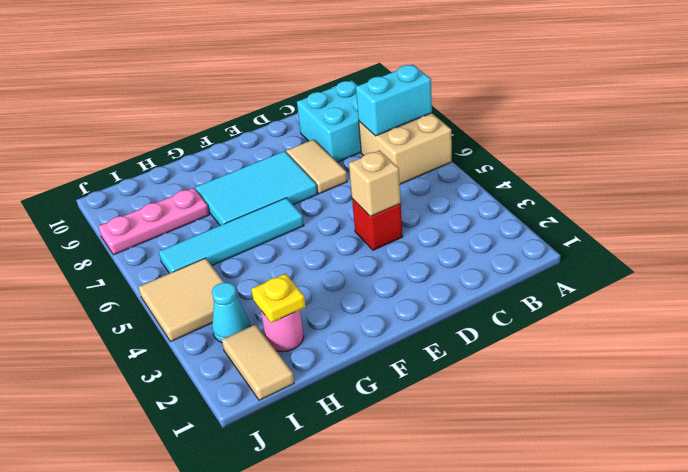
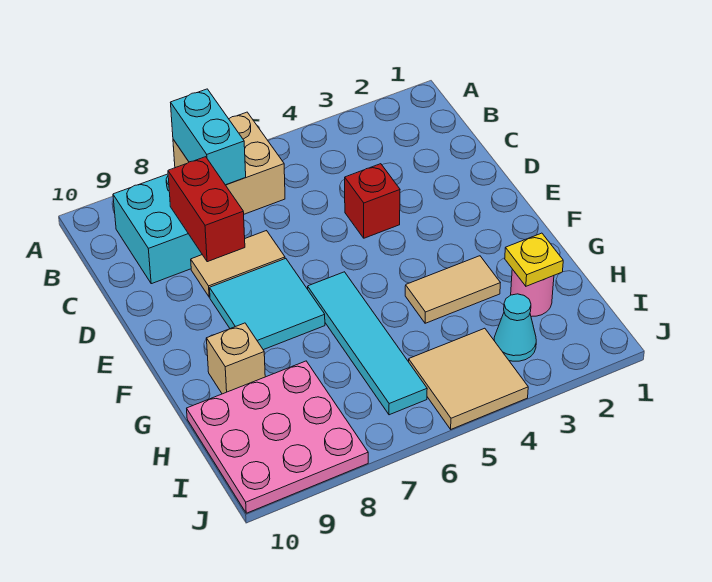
none -> red 1x2 brick [168,157,245,262]
tan 1x1 brick [349,150,401,217] -> tan 1x1 brick moved to [206,323,265,394]
cyan 2x3 tile [195,151,317,225] -> cyan 2x2 tile [210,259,325,350]
pink 1x3 plate [98,188,209,255] -> pink 3x3 plate [187,361,368,513]
tan 1x2 tile [222,324,294,400] -> tan 1x2 tile moved to [405,256,500,323]

